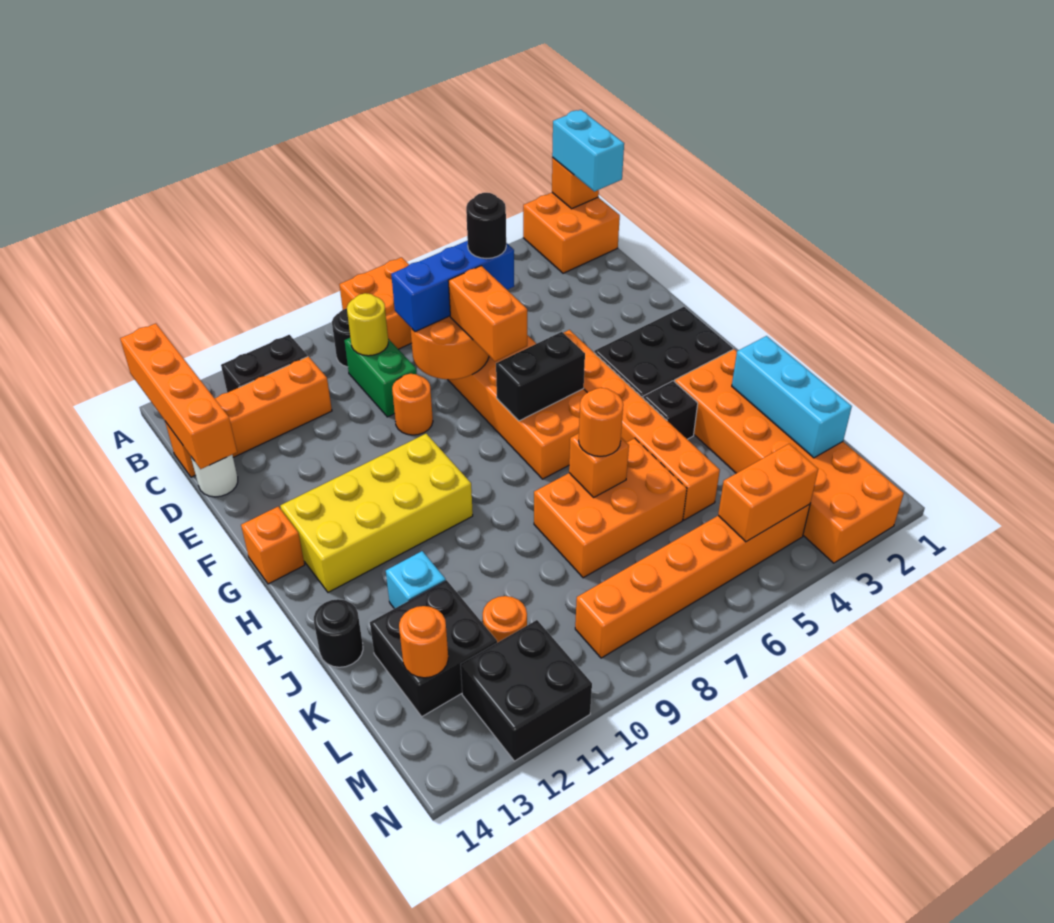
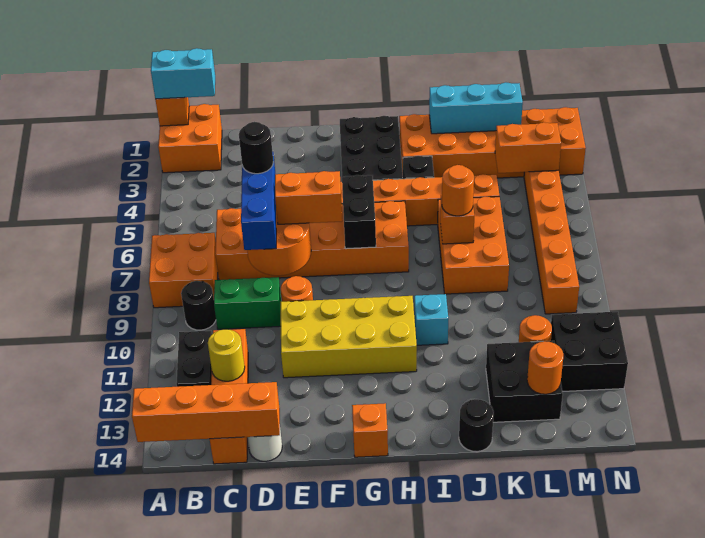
yellow 1x1 round brick [347,293,388,356] -> yellow 1x1 round brick moved to [208,329,245,381]
yellow 2x4 brick [280,434,473,592] -> yellow 2x4 brick turned to [281,296,417,378]
cyan 1x1 brick [386,551,446,609] -> cyan 1x1 brick moved to [414,294,448,345]
orange 1x2 brick [718,444,818,542] -> orange 1x2 brick turned to [495,122,561,173]

